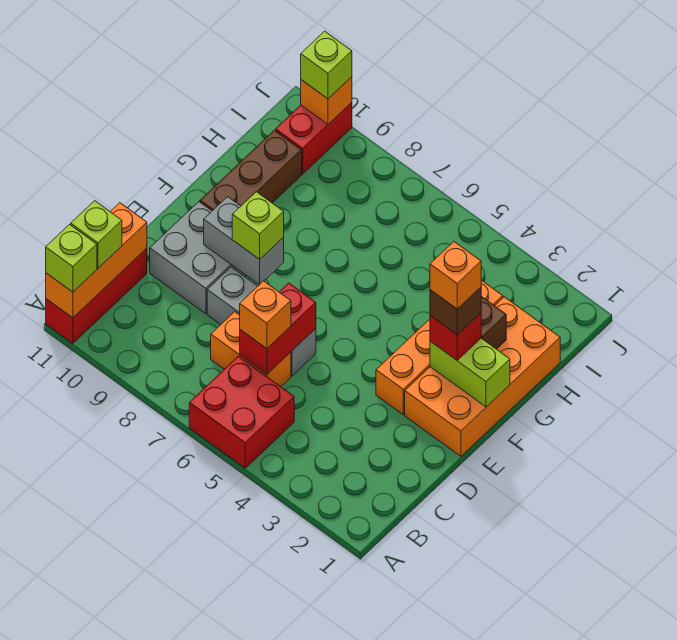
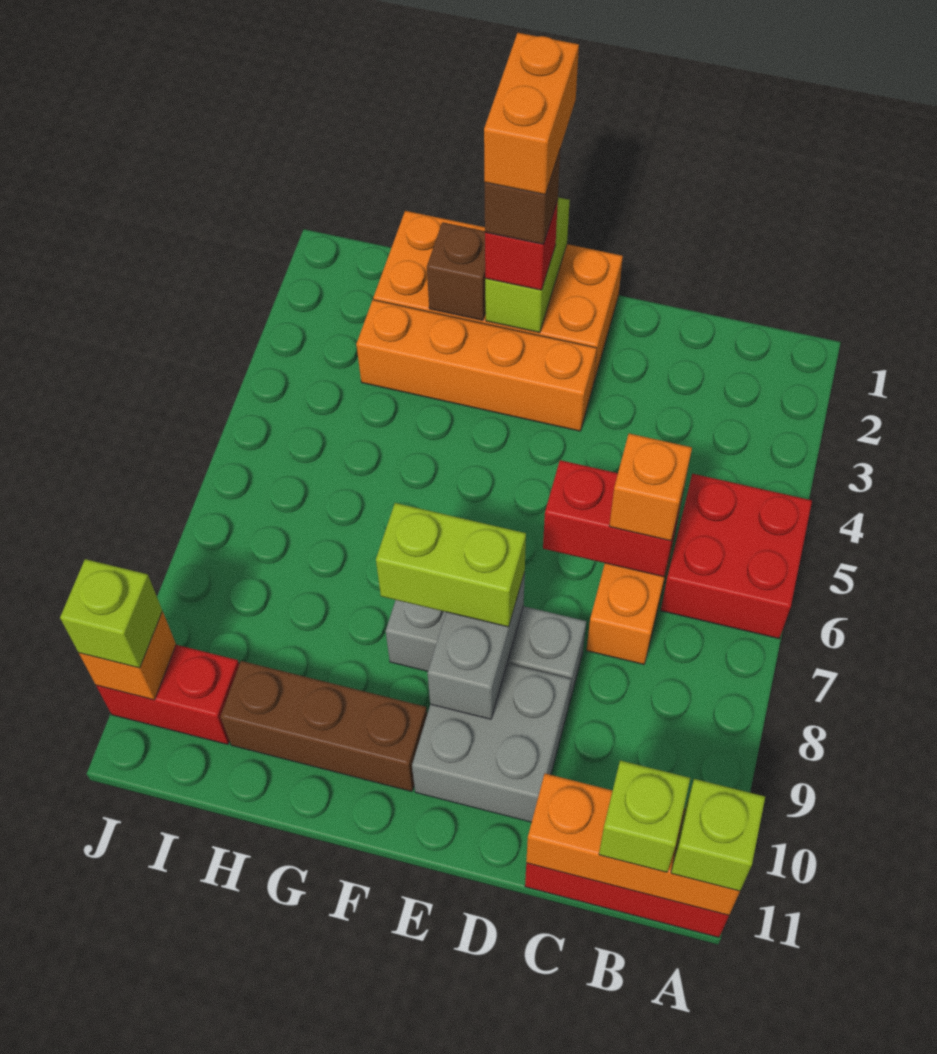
grey 1x3 brick [207,267,316,376] -> grey 1x3 brick turned to [386,600,586,703]
lime 1x1 brick [232,192,284,259] -> lime 1x2 brick [376,503,526,627]
orange 1x1 brick [430,242,481,309] -> orange 1x2 brick [484,33,579,195]

